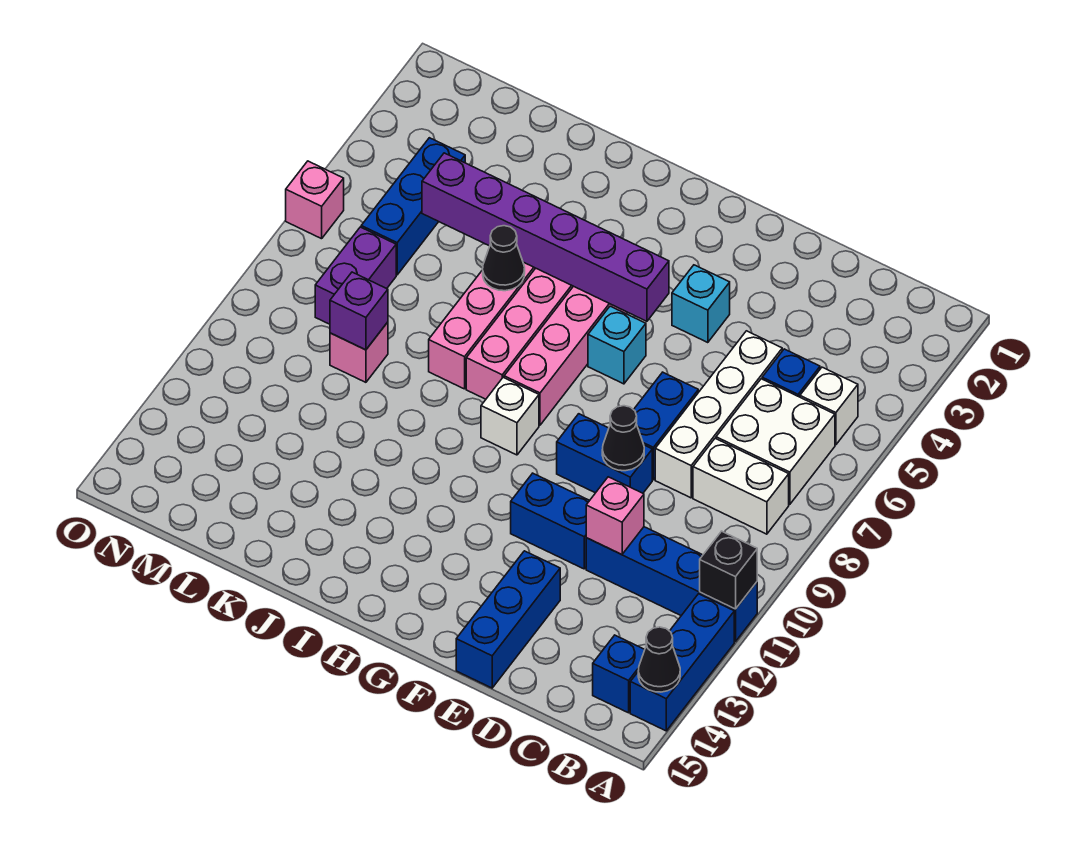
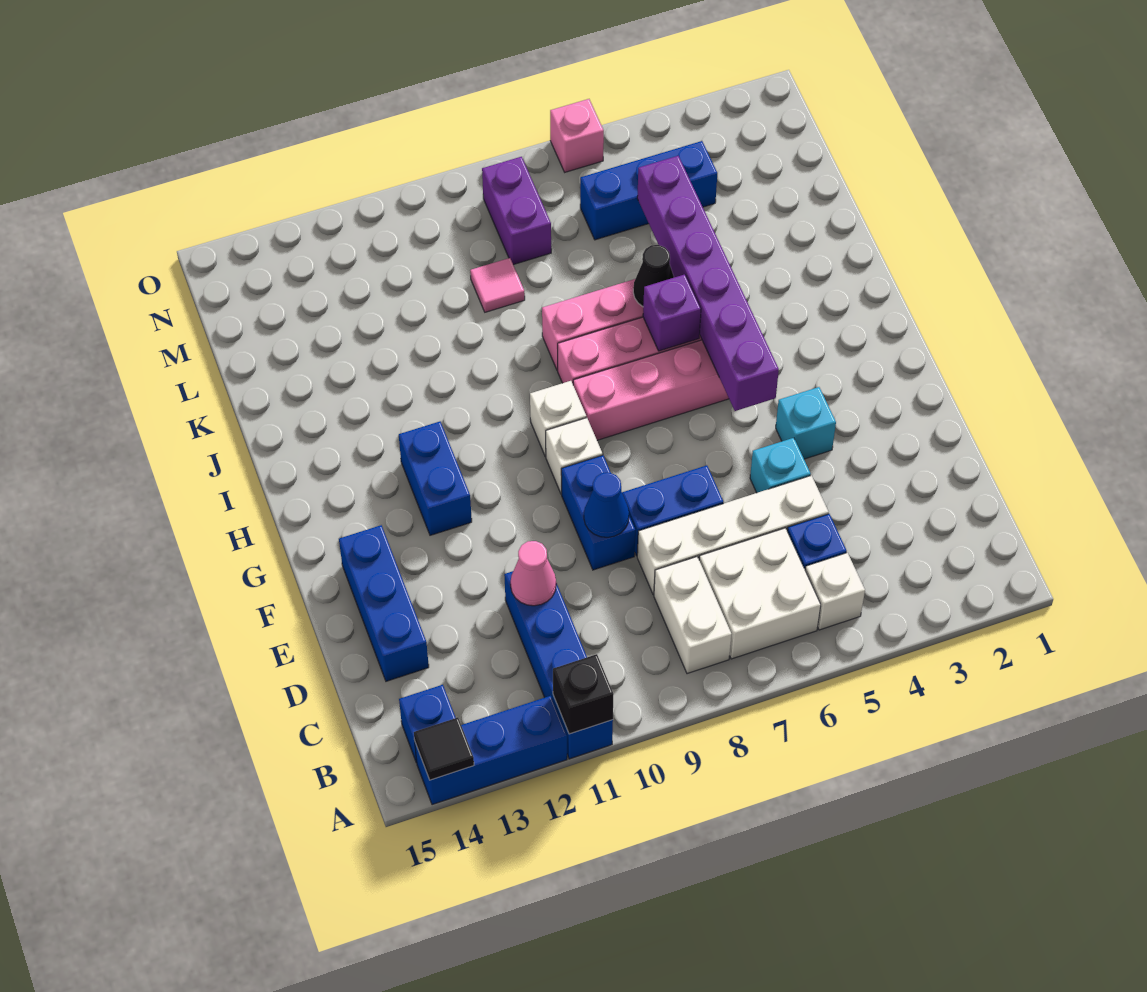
black 1x1 cone [638,627,680,692] -> black 1x1 tile [414,718,474,780]
pink 1x1 brick [586,477,644,555] -> pink 1x1 cone [511,541,556,606]
black 1x1 cone [602,406,644,471] -> blue 1x1 cone [584,473,629,537]
blue 1x2 brick [511,473,590,569] -> blue 1x2 brick moved to [399,422,472,535]
blue 1x3 brick [456,551,560,688] -> blue 1x3 brick turned to [339,525,429,681]
cyan 1x1 brick [588,306,646,384] -> cyan 1x1 brick moved to [750,438,811,493]
none -> white 1x1 brick [546,418,602,494]
pink 1x1 brick [330,322,388,382] -> pink 1x1 tile [470,258,525,312]
purple 1x1 brick [330,272,388,350] -> purple 1x1 brick moved to [643,274,701,351]
purple 1x2 brick [315,227,396,324] -> purple 1x2 brick turned to [482,157,551,265]

